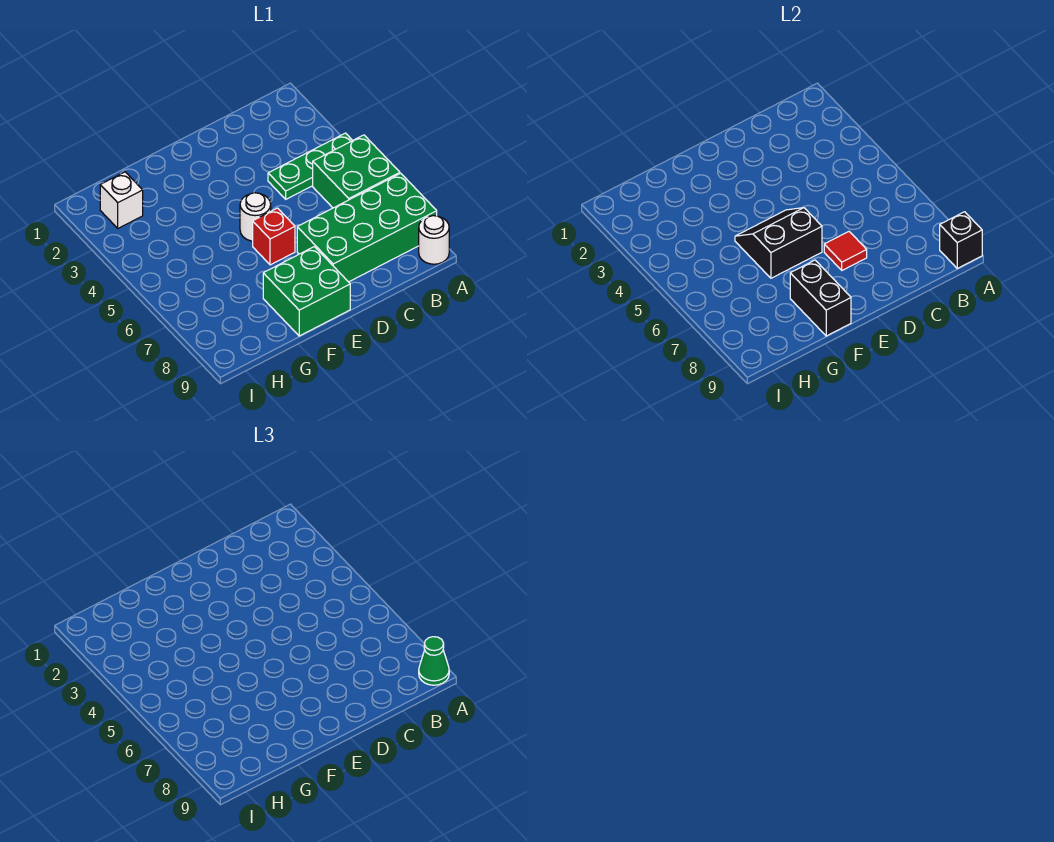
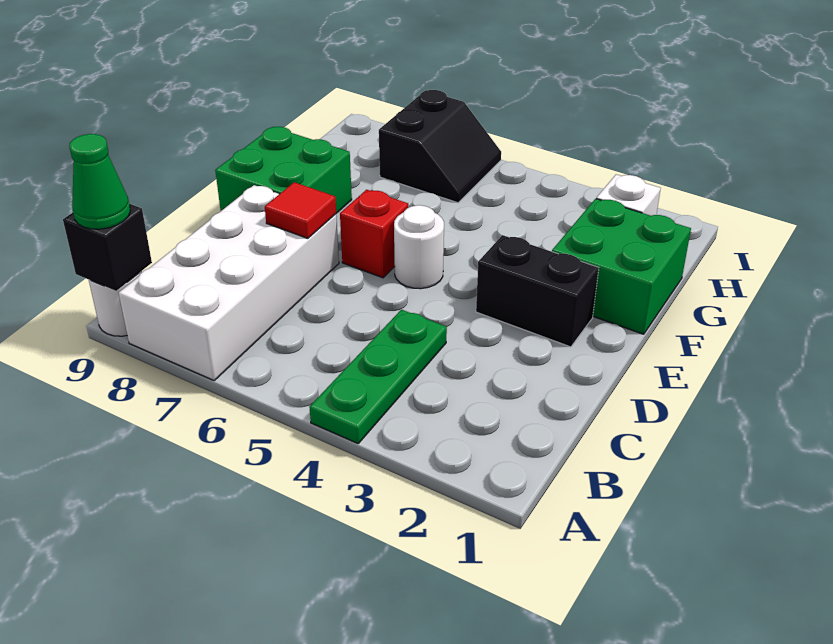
green 2x2 brick [313,135,400,208] -> green 2x2 brick moved to [552,199,691,334]
green 2x4 brick [297,173,437,282] -> white 2x4 brick [119,185,339,380]
black 2x2 slope [735,208,822,278] -> black 2x2 slope moved to [379,90,501,203]
black 1x2 brick [790,260,851,336] -> black 1x2 brick moved to [476,235,599,347]

